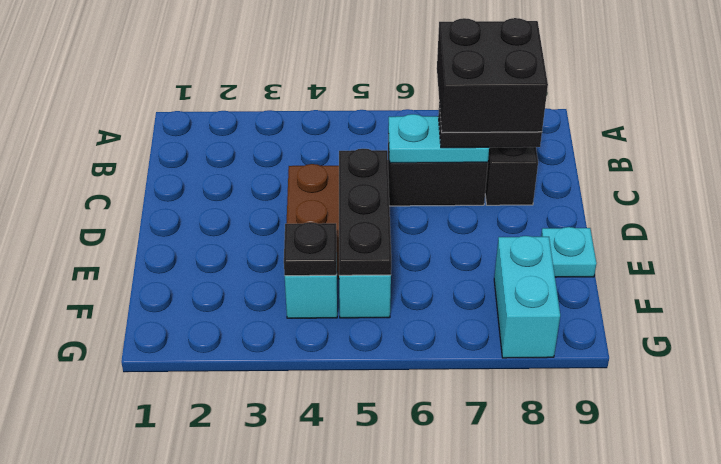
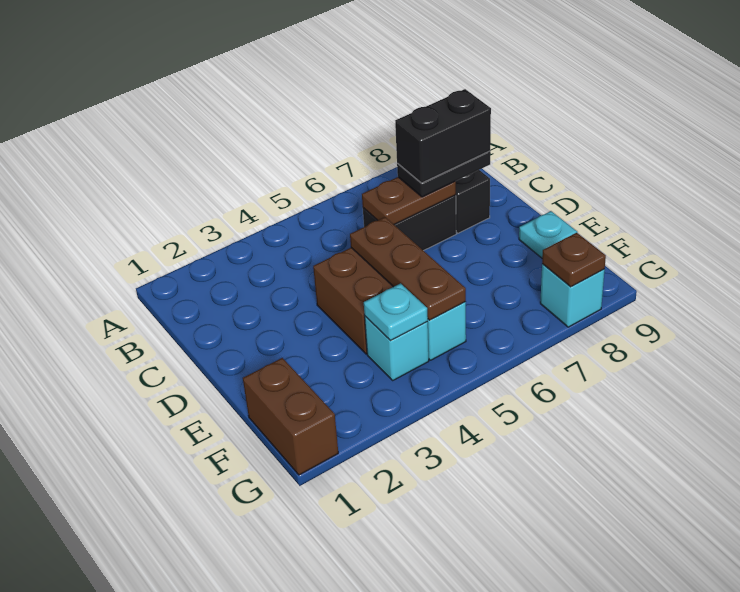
black 2x2 brick [437,18,548,133] -> black 1x2 brick [395,89,491,183]
cyan 1x2 plate [388,114,489,163] -> brown 1x2 plate [362,177,456,225]
black 1x3 plate [339,149,391,275] -> brown 1x3 plate [350,217,466,320]
none -> brown 1x2 brick [243,358,338,475]
black 1x1 plate [284,222,337,276] -> cyan 1x1 plate [364,283,428,341]
cyan 1x2 brick [494,236,560,358] -> cyan 1x1 brick [540,264,605,327]
none -> brown 1x1 plate [542,233,606,287]

